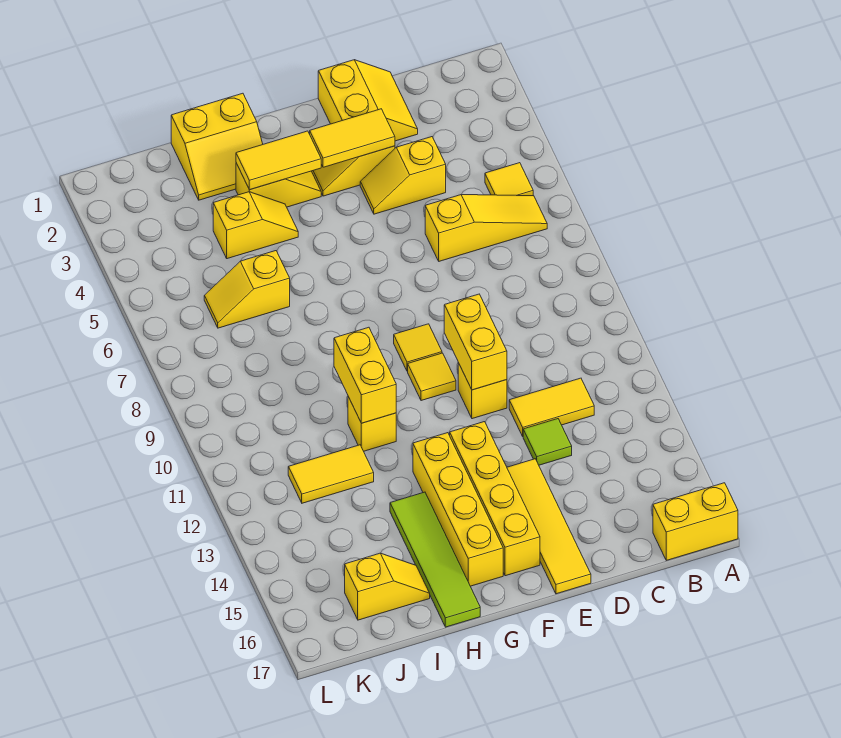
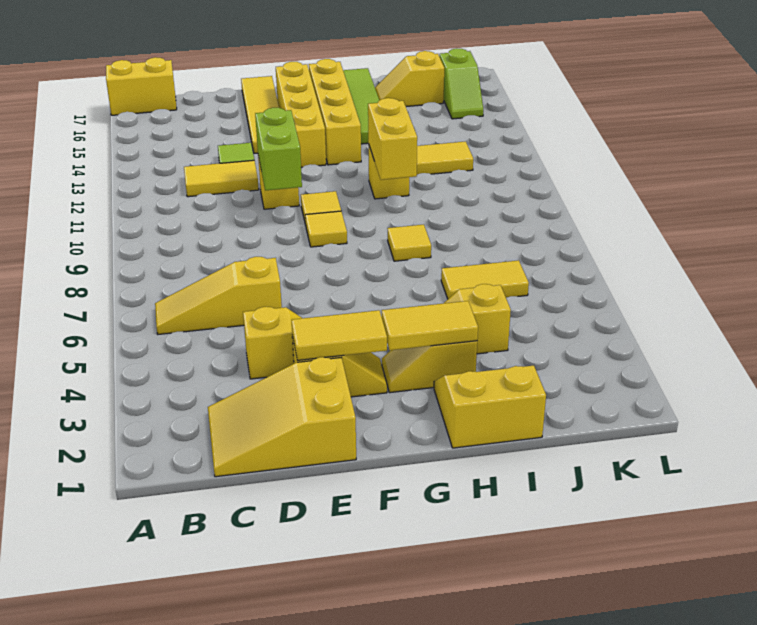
yellow 1x1 tile [485,163,533,196] -> yellow 1x1 tile moved to [388,225,431,261]
yellow 2x2 slope [318,60,418,141] -> yellow 2x3 slope [208,357,356,477]
yellow 1x2 brick [444,294,507,390] -> lime 1x2 brick [255,108,302,190]
yellow 1x2 slope [204,251,290,328] -> yellow 1x2 tile [441,260,529,299]
none -> lime 1x2 slope [439,48,483,119]

